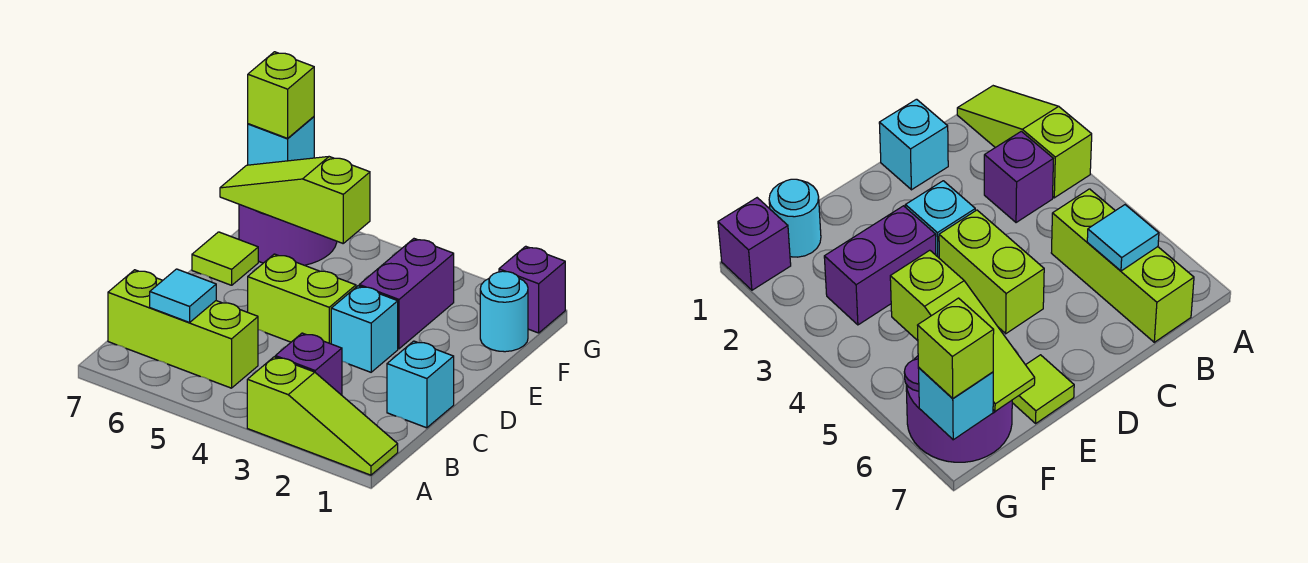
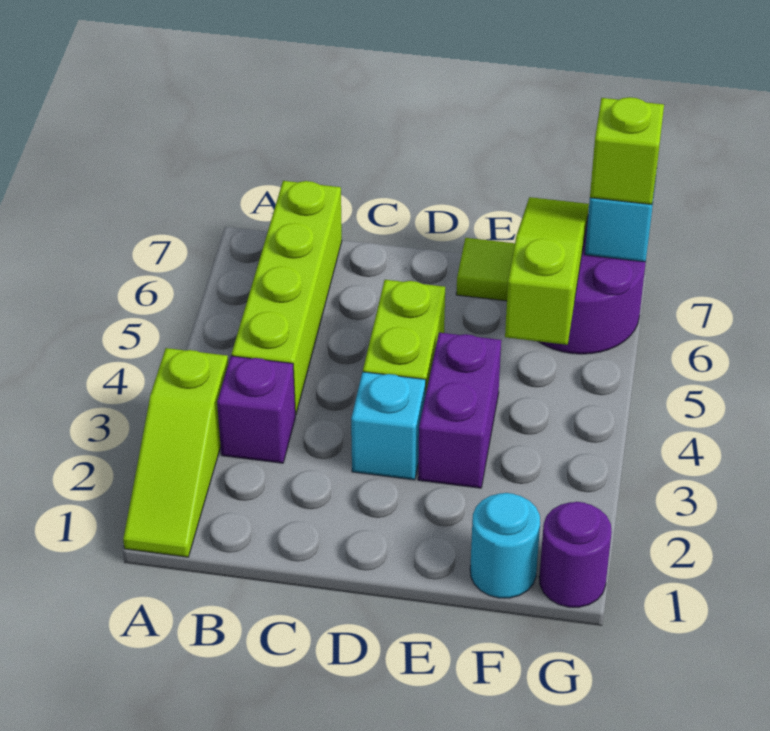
lime 1x3 brick [108,270,258,388] -> lime 1x4 brick [231,181,342,415]
cyan 1x1 tile [150,269,216,322] -> none
cyan 1x1 brick [387,341,454,428] -> none
purple 1x2 brick [359,239,454,349] -> purple 1x2 brick turned to [418,333,501,488]
purple 1x1 brick [499,246,565,333] -> purple 1x1 round brick [539,502,612,607]

